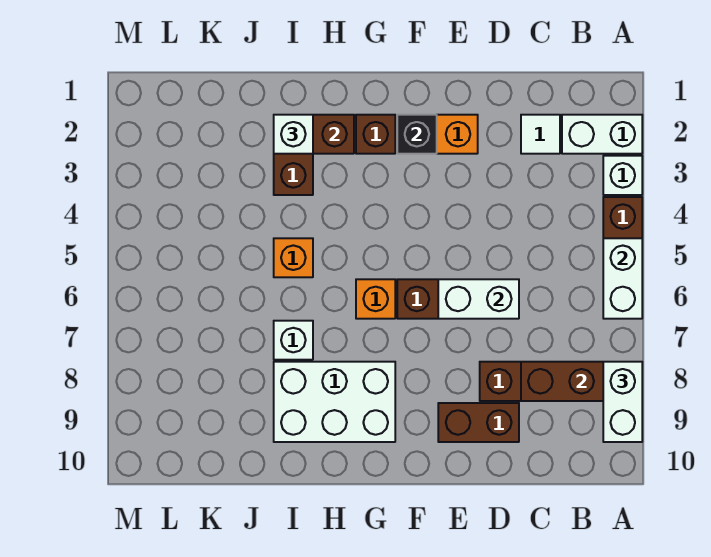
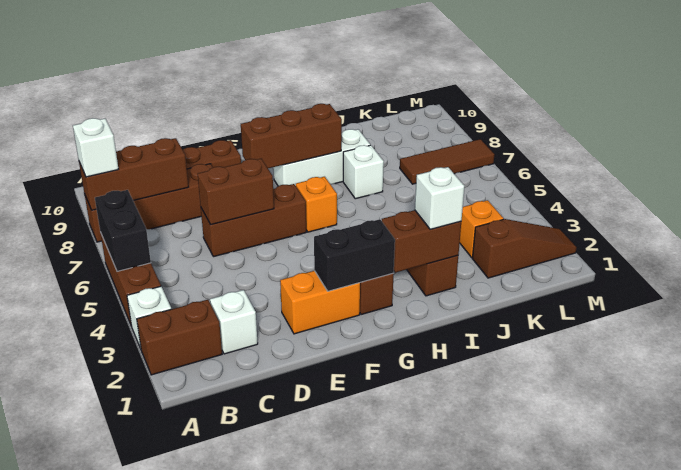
white 1x2 brick [562,115,642,154] -> brown 1x2 brick [137,300,222,375]
white 1x2 brick [603,238,642,319] -> black 1x2 brick [95,190,151,271]
white 1x2 brick [603,362,642,442] -> white 1x1 brick [73,118,118,177]
white 1x1 tile [521,115,560,154] -> white 1x1 brick [210,290,258,354]
white 1x2 brick [438,279,519,319] -> brown 1x2 brick [198,159,274,225]
black 1x1 brick [397,115,437,154] -> black 1x2 brick [314,219,395,291]
none -> brown 1x3 brick [241,104,342,168]
white 2x3 brick [274,362,395,442] -> white 1x3 brick [273,129,370,186]
orange 1x1 brick [274,238,313,277] -> orange 1x1 brick moved to [460,200,504,258]
none -> brown 1x3 slope [472,219,577,278]
none -> brown 1x3 tile [400,139,495,184]

